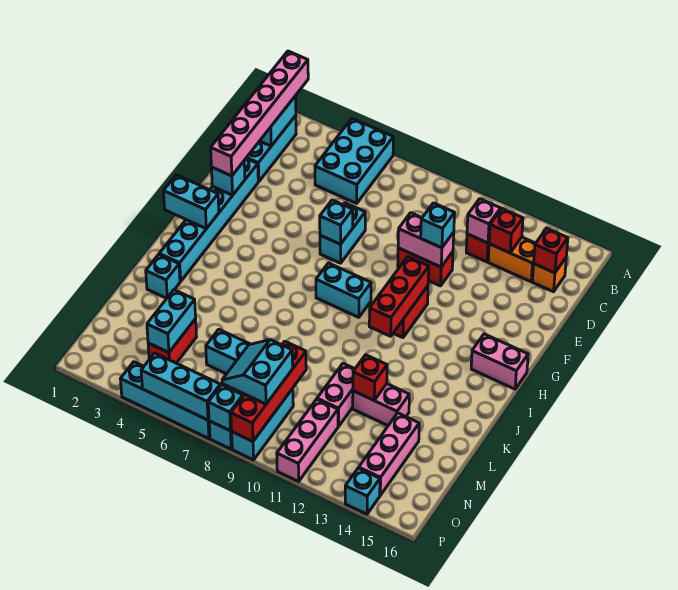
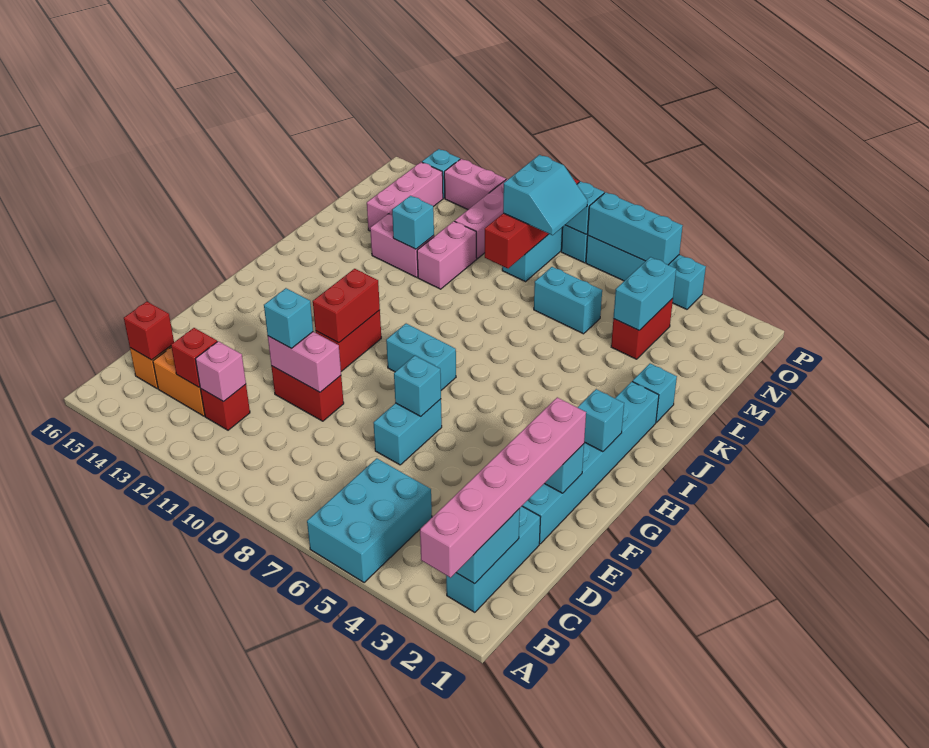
red 1x3 brick [369,257,429,336] -> red 1x2 brick [313,269,380,343]
cyan 1x2 brick [164,175,219,229] -> cyan 1x1 brick [577,389,624,452]
pink 1x2 brick [471,334,528,389] -> pink 1x2 brick moved to [444,159,506,209]
red 1x1 brick [353,355,387,400] -> cyan 1x1 brick [392,196,434,249]

